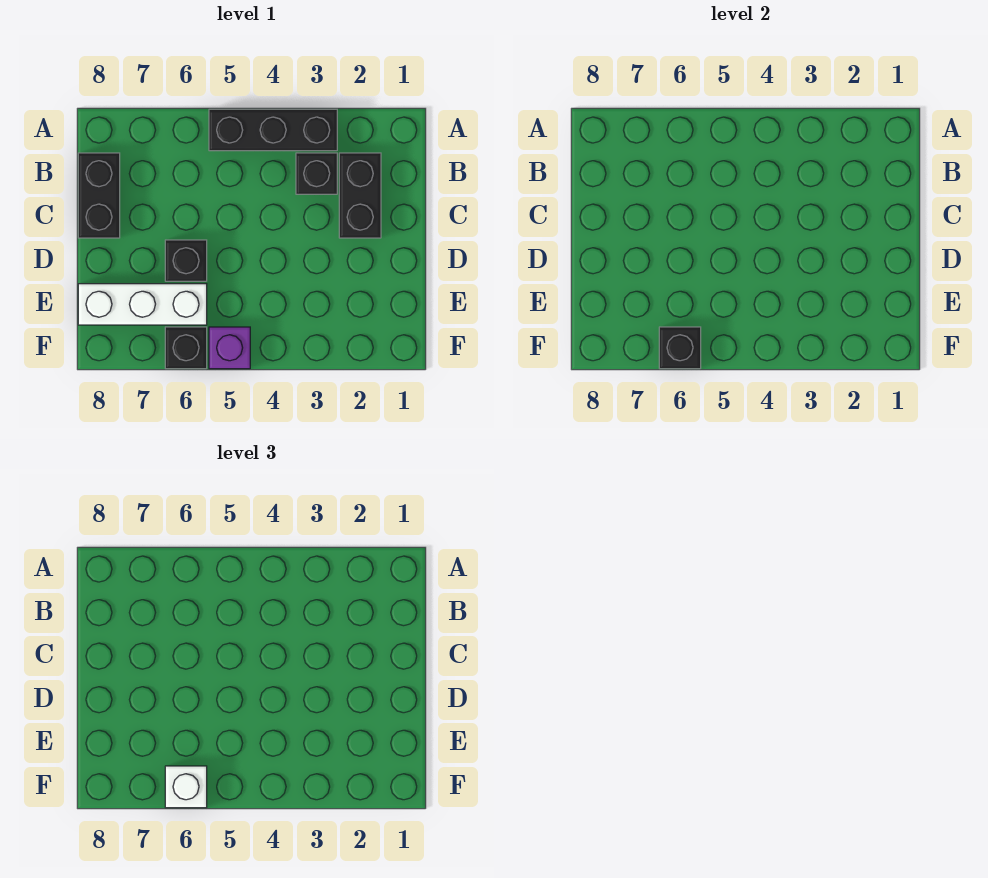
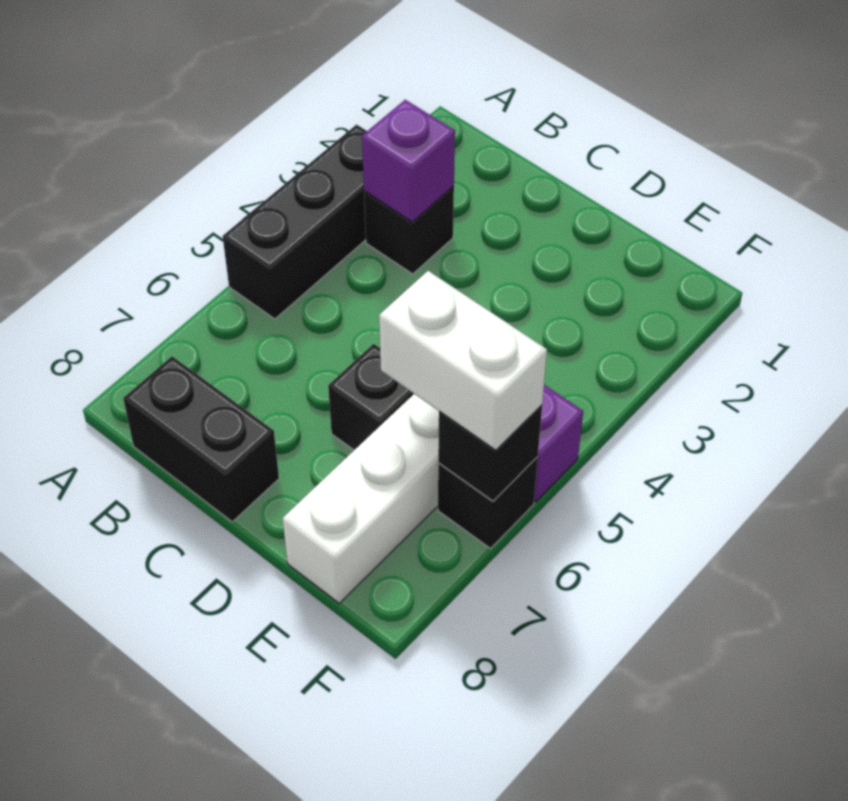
black 1x2 brick [339,153,381,238] -> none
none -> purple 1x1 brick [362,100,455,222]
white 1x1 brick [165,766,207,808] -> white 1x2 brick [379,271,547,450]

